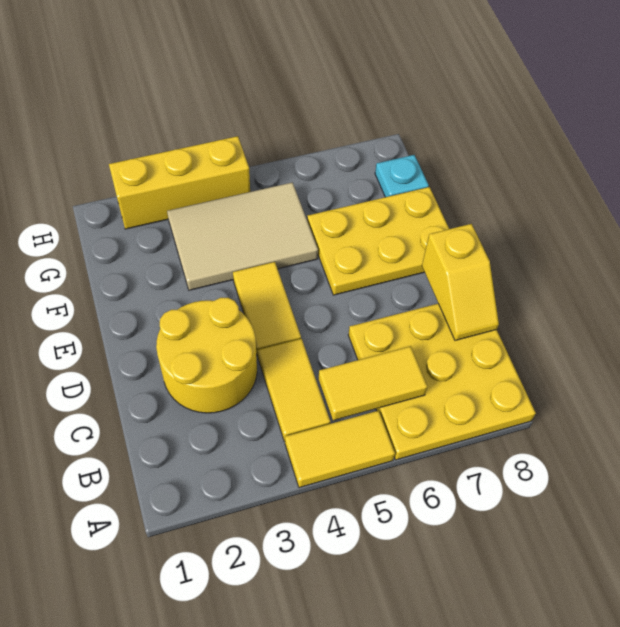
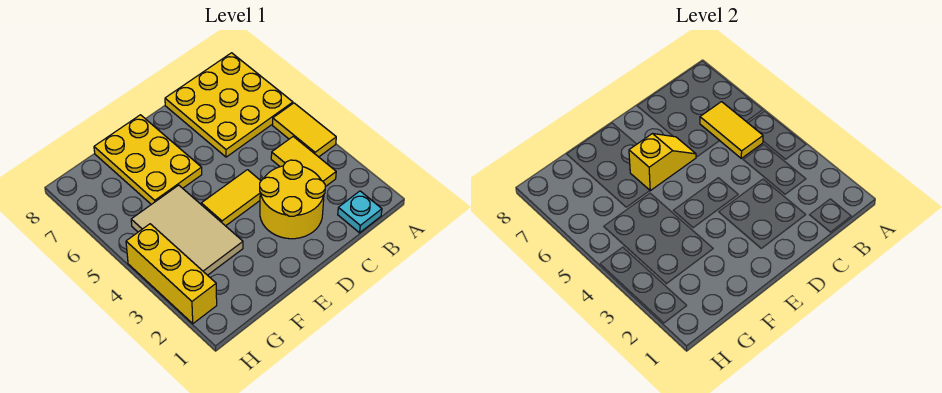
yellow 1x2 tile [258,339,330,442] -> yellow 1x2 tile turned to [271,137,336,187]
yellow 1x2 slope [422,224,499,340] -> yellow 1x2 slope moved to [629,134,696,191]
cyan 1x1 plate [375,155,429,197] -> cyan 1x1 plate moved to [338,191,382,233]

